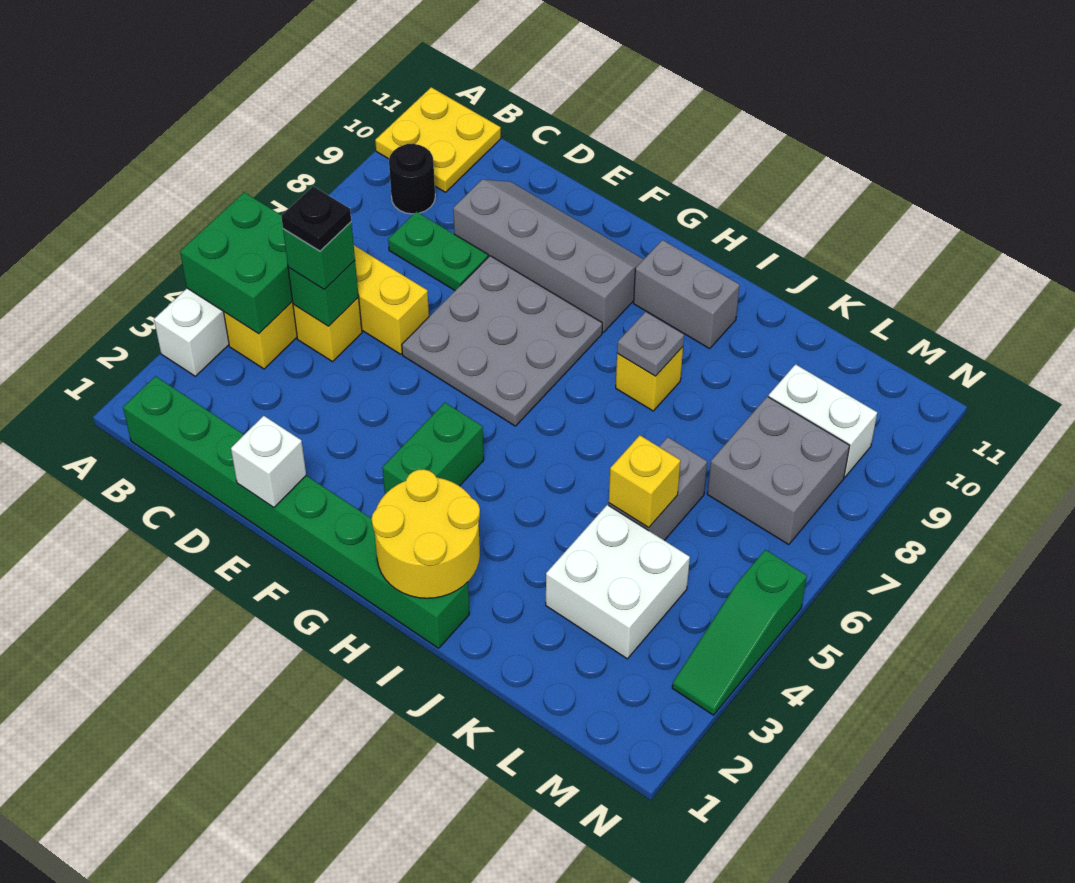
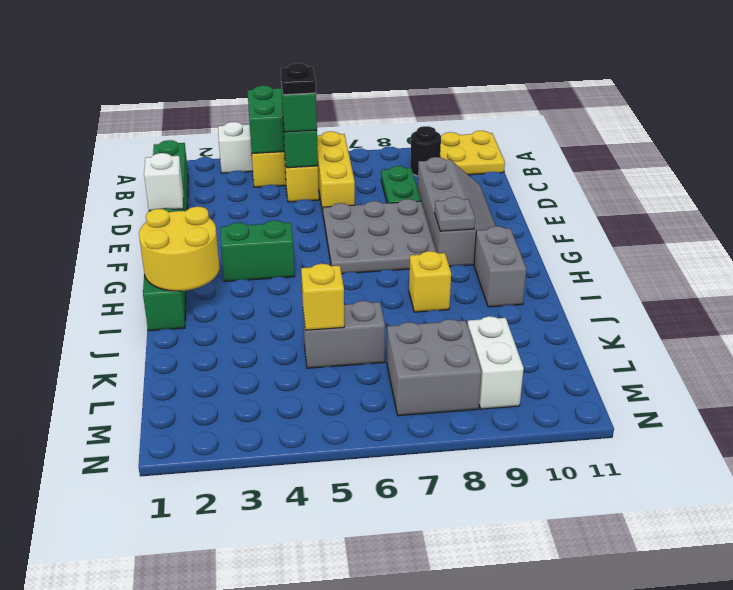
grey 1x1 plate [617,312,684,376] -> grey 1x1 plate moved to [435,197,475,231]
white 2x2 brick [546,505,690,659] -> none
green 1x3 slope [672,550,807,715] -> none

